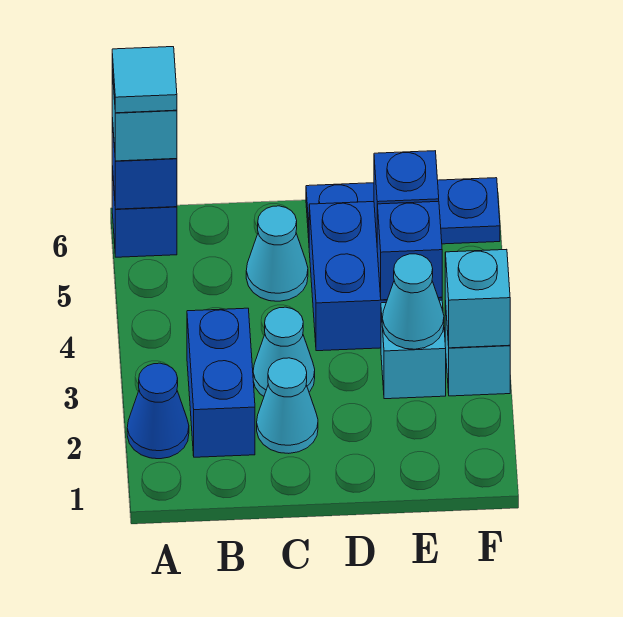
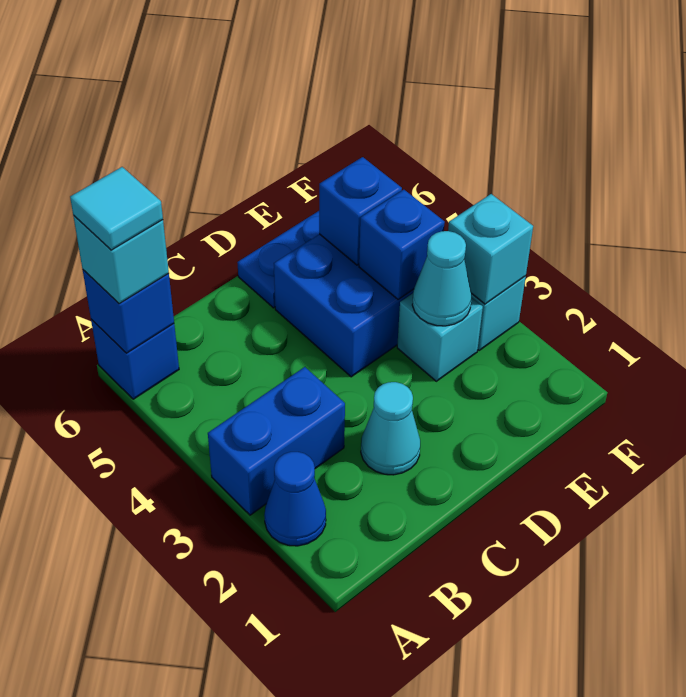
blue 1x2 brick [187,308,255,457] -> blue 1x2 brick turned to [208,367,345,515]
cyan 1x1 cone [253,307,315,396] -> none
cyan 1x1 cone [246,206,308,301] -> none

